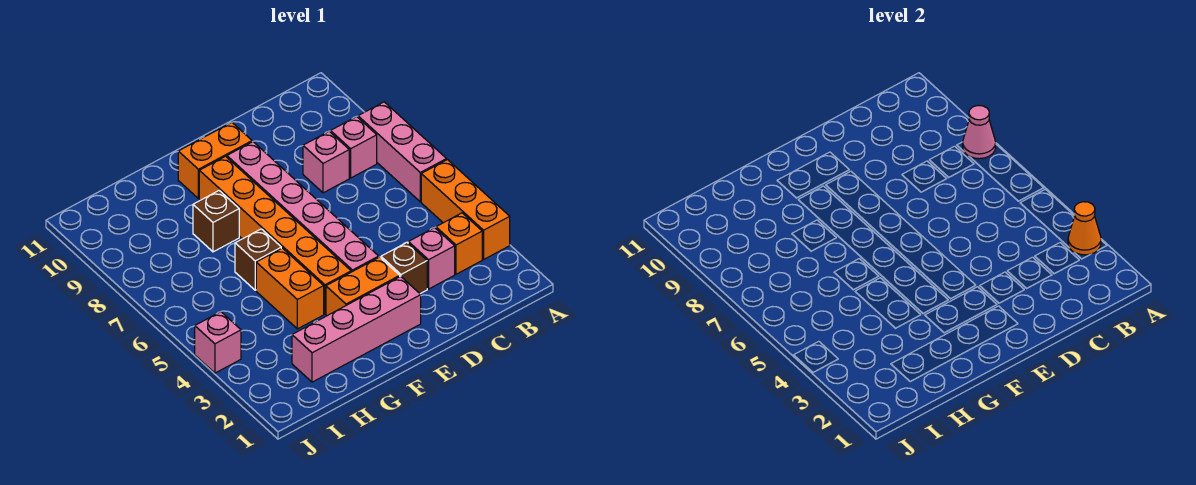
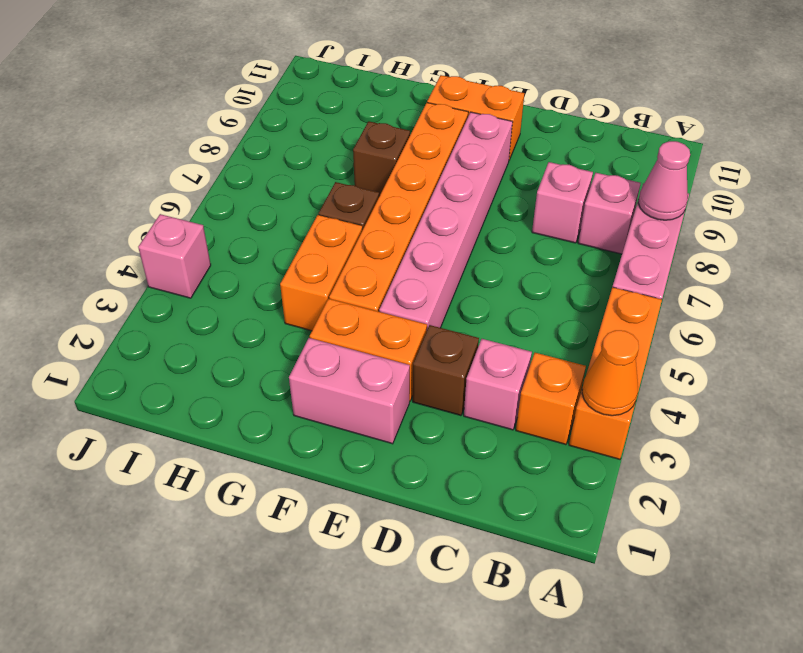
pink 1x4 brick [292,276,421,382] -> pink 1x2 brick [289,338,410,444]

